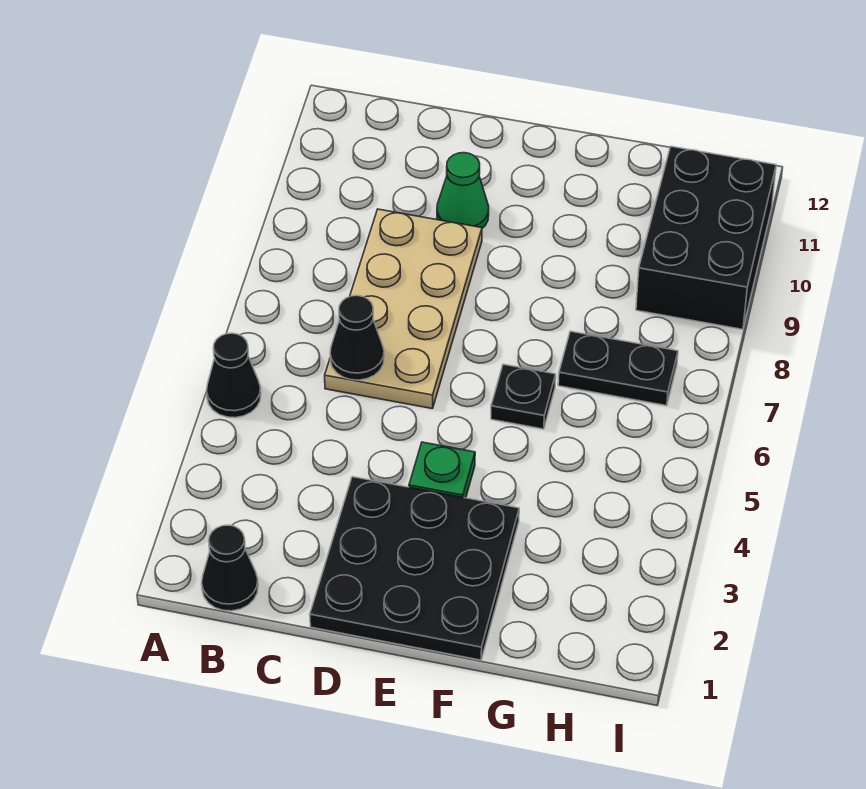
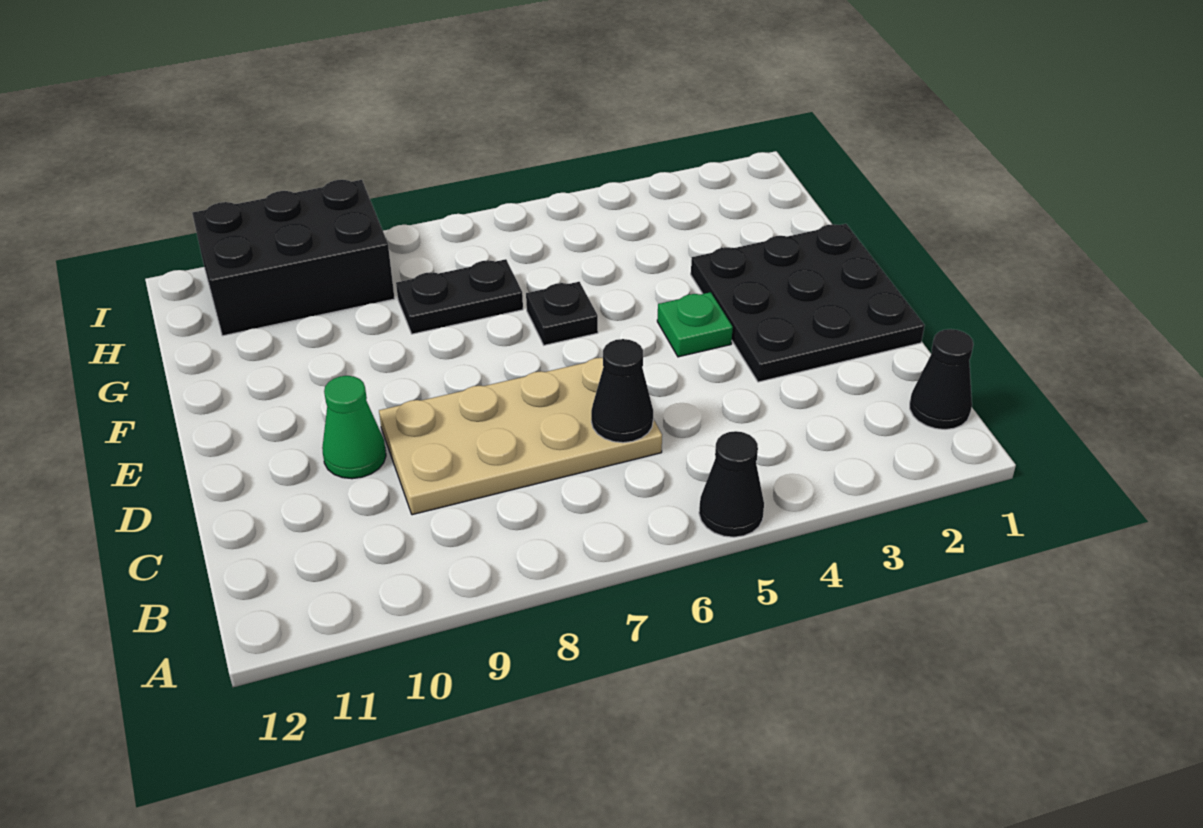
black 1x2 plate [558,331,678,406] -> black 1x2 plate turned to [396,259,523,334]

